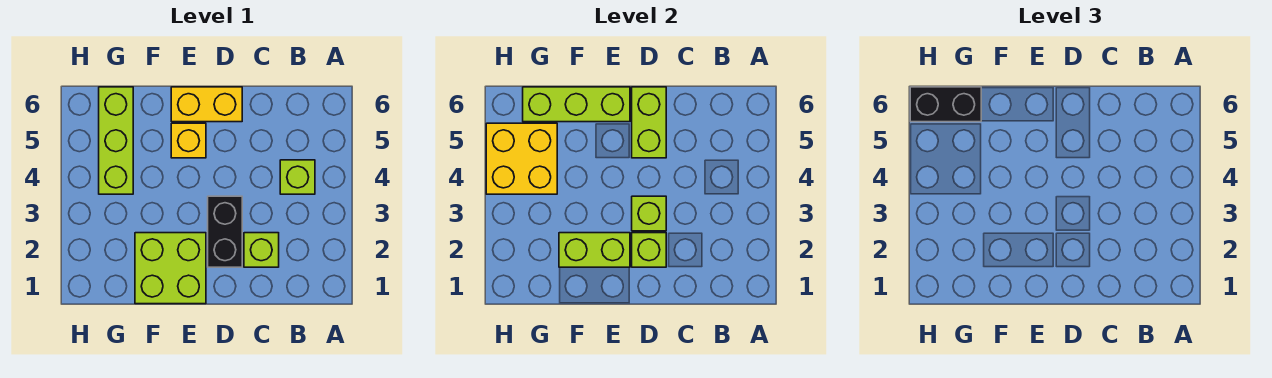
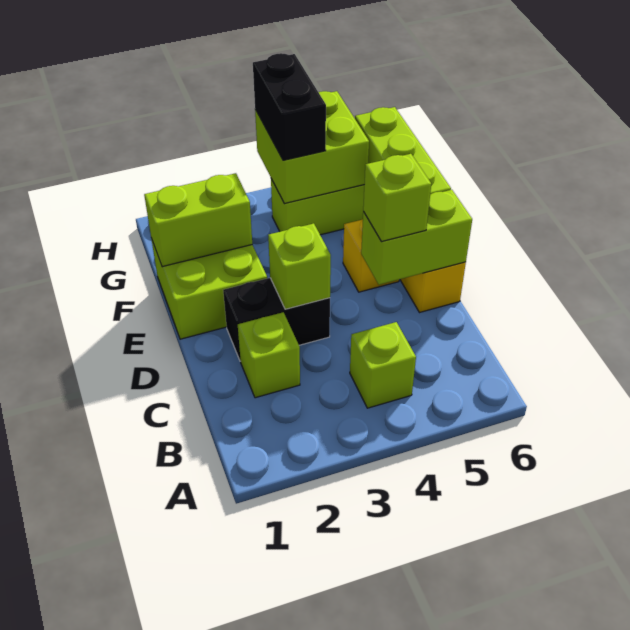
lime 1x1 brick [632,233,666,267] -> lime 1x1 brick moved to [363,154,431,242]
lime 1x2 brick [559,233,630,267] -> lime 1x2 brick turned to [144,173,252,267]
yellow 2x2 brick [486,123,557,194] -> lime 2x2 brick [255,91,369,204]
black 1x2 brick [910,87,981,122] -> black 1x2 brick moved to [253,53,326,160]

